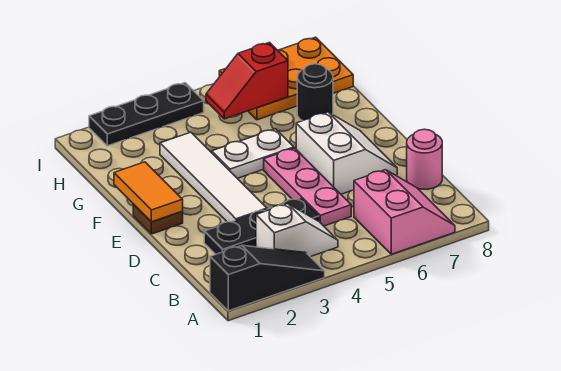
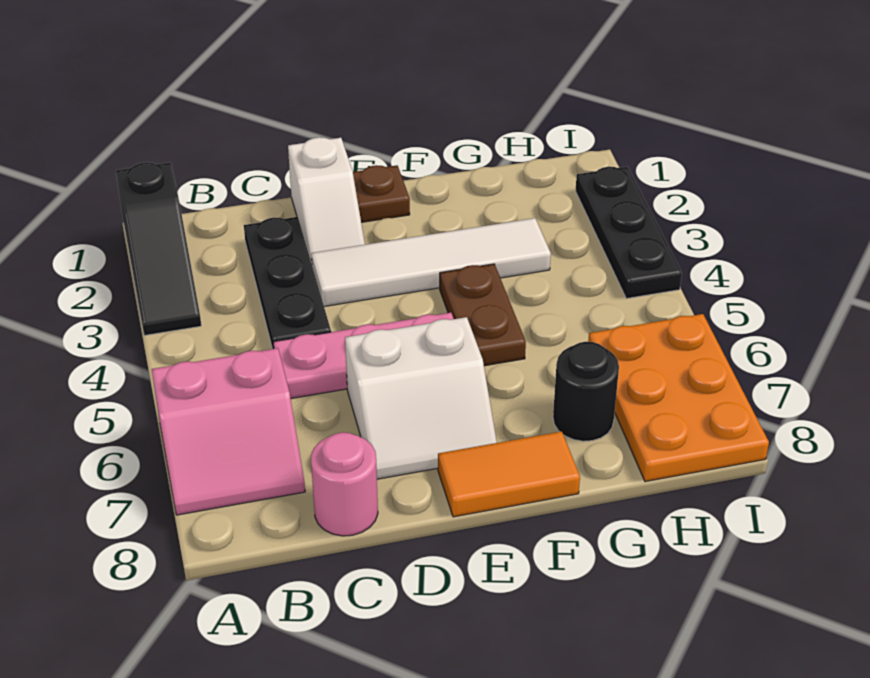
white 1x2 slope [256,204,338,257] -> white 1x2 slope moved to [288,137,365,263]
orange 1x2 tile [114,162,183,222] -> orange 1x2 tile moved to [438,432,580,517]
white 1x2 plate [212,129,294,178] -> brown 1x2 plate [440,264,526,366]
red 1x2 slope [206,43,288,119] -> none

